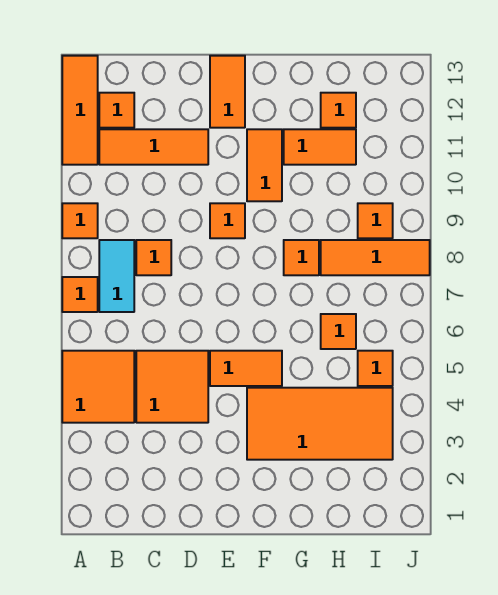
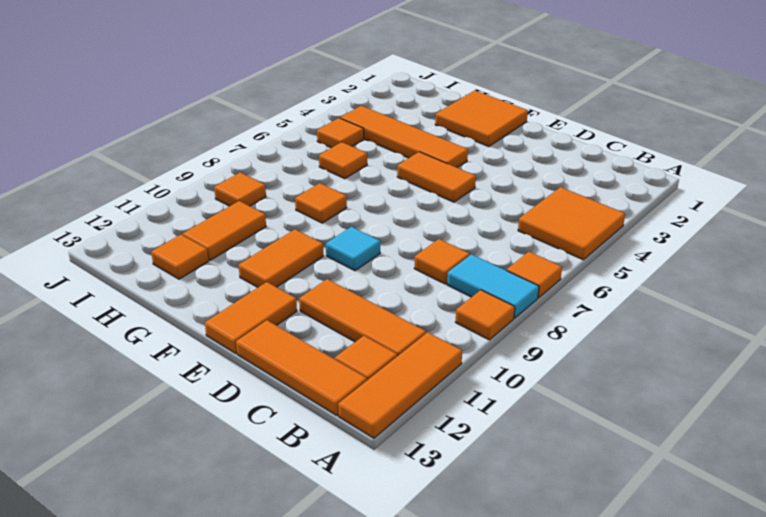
cyan 1x2 tile [99,240,134,312] -> cyan 1x2 tile turned to [447,254,539,318]
orange 2x2 tile [136,351,208,423] -> orange 2x2 tile moved to [435,90,528,147]
orange 1x1 tile [210,203,245,238] -> cyan 1x1 tile [326,227,380,271]
orange 2x4 tile [247,388,393,460] -> orange 1x4 tile [340,106,468,167]
orange 1x2 tile [284,129,356,165] -> orange 1x2 tile turned to [183,201,266,260]
orange 1x3 tile [321,240,430,275] -> orange 1x3 tile moved to [236,320,367,416]

